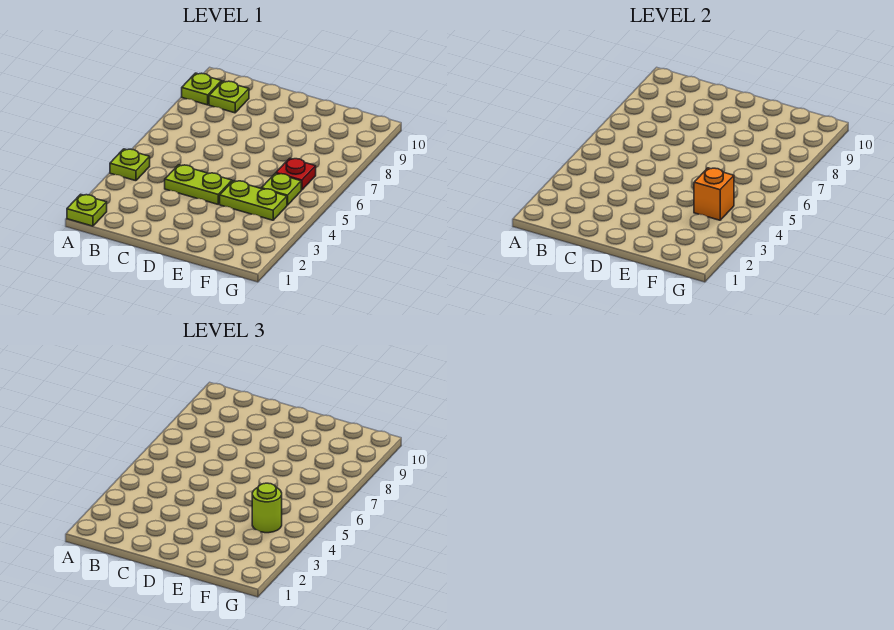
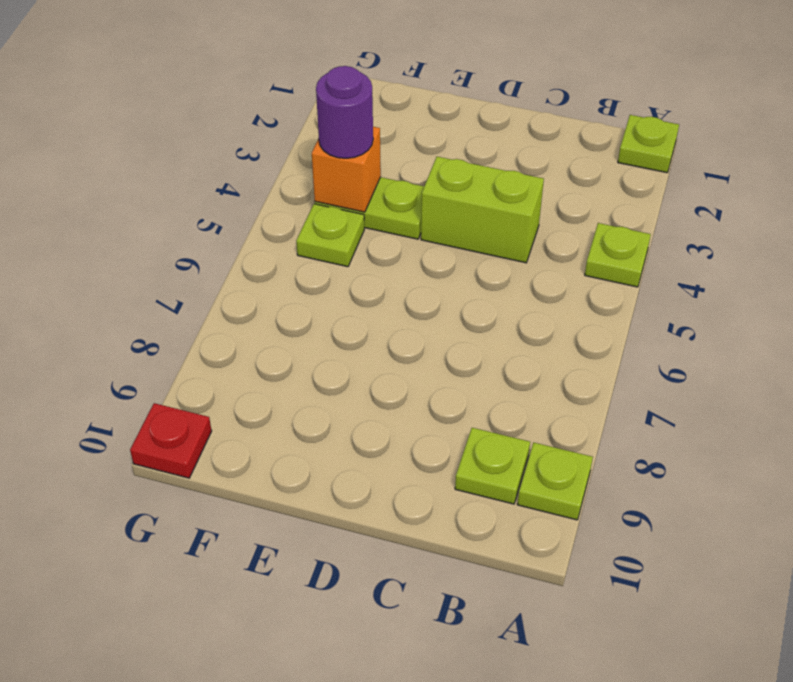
lime 1x2 plate [165,165,232,204] -> lime 1x2 brick [421,157,544,263]
lime 1x1 round brick [252,483,282,533] -> purple 1x1 round brick [316,66,373,158]
red 1x1 plate [276,158,316,190] -> red 1x1 plate moved to [130,403,212,478]

